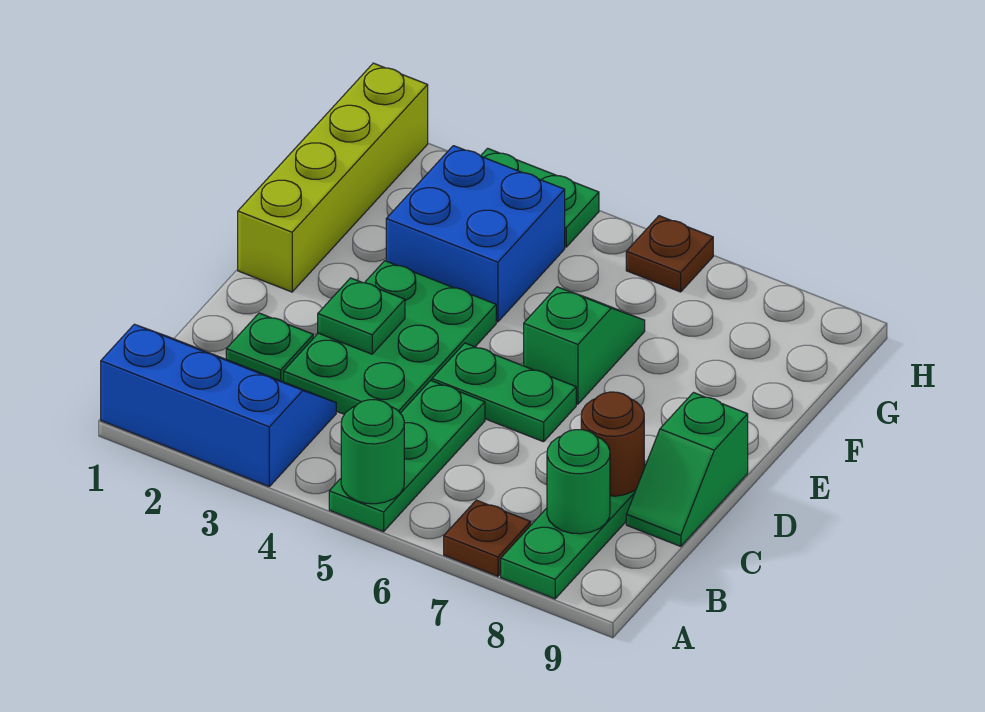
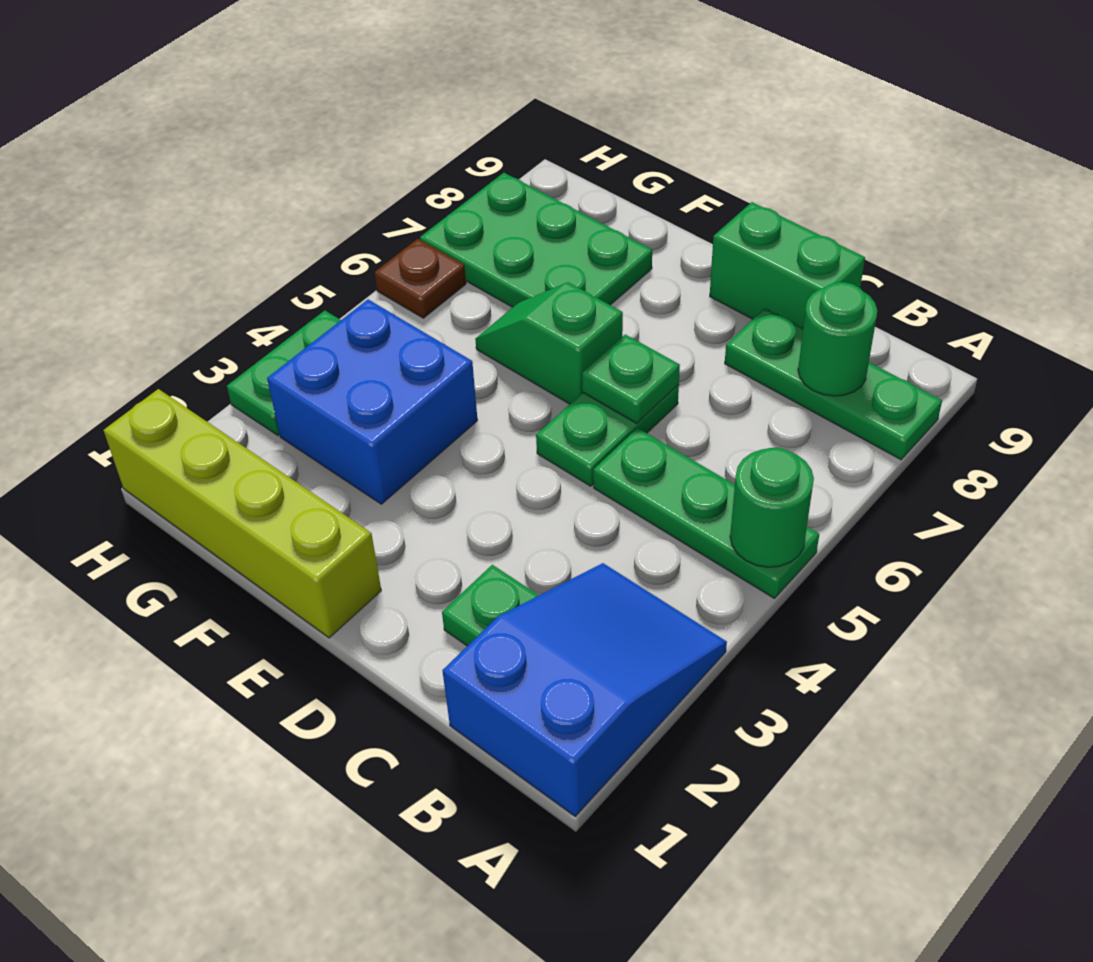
blue 2x3 slope [101,324,336,486] -> blue 2x3 slope turned to [442,563,727,816]
brown 1x1 plate [444,500,531,576] -> none
green 2x3 plate [284,261,496,414] -> green 2x3 plate moved to [420,173,652,307]
brown 1x1 round brick [581,392,644,496] -> none
green 1x2 slope [626,393,748,546] -> green 1x2 brick [710,202,865,328]
green 1x1 plate [318,278,405,354] -> green 1x1 plate moved to [582,334,680,423]

